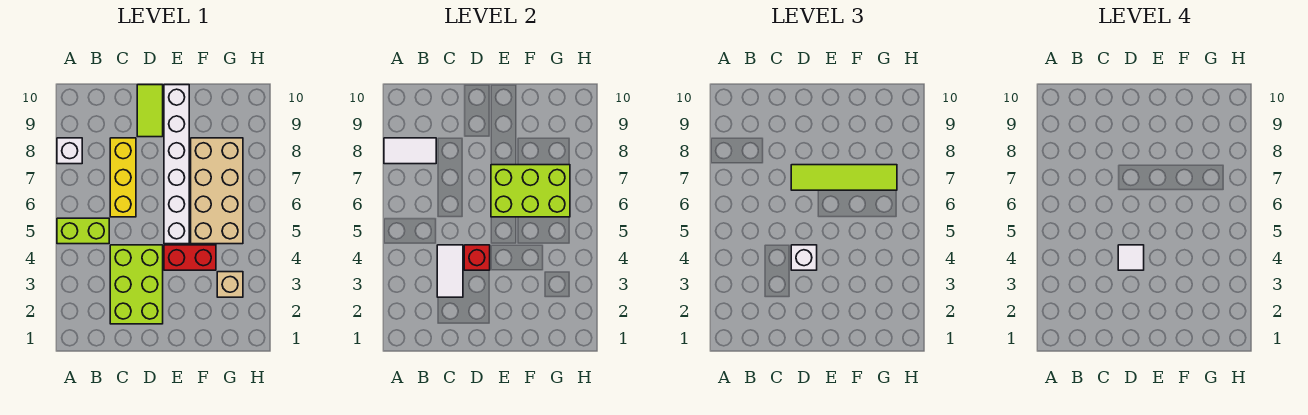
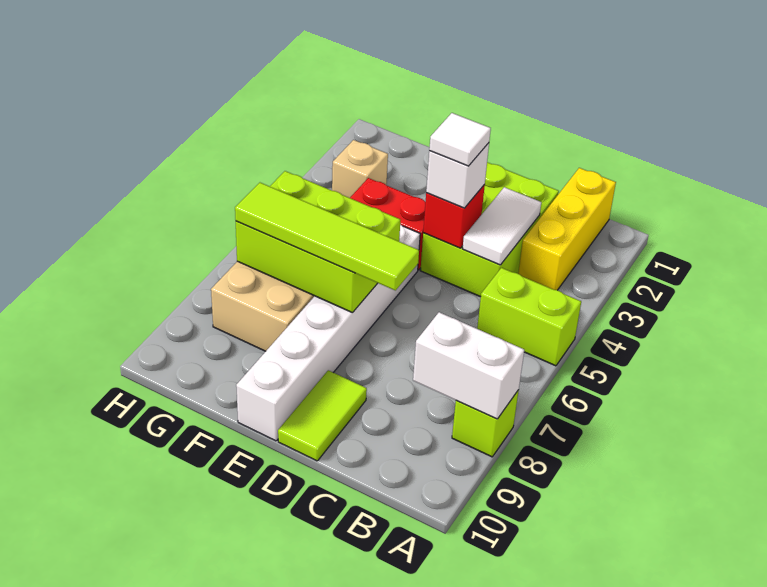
white 1x1 brick [57,138,82,164] -> lime 1x1 brick [452,390,519,457]
white 1x2 tile [384,138,436,164] -> white 1x2 brick [413,312,524,419]
yellow 1x3 brick [110,138,136,217] -> yellow 1x3 brick moved to [518,168,616,290]

